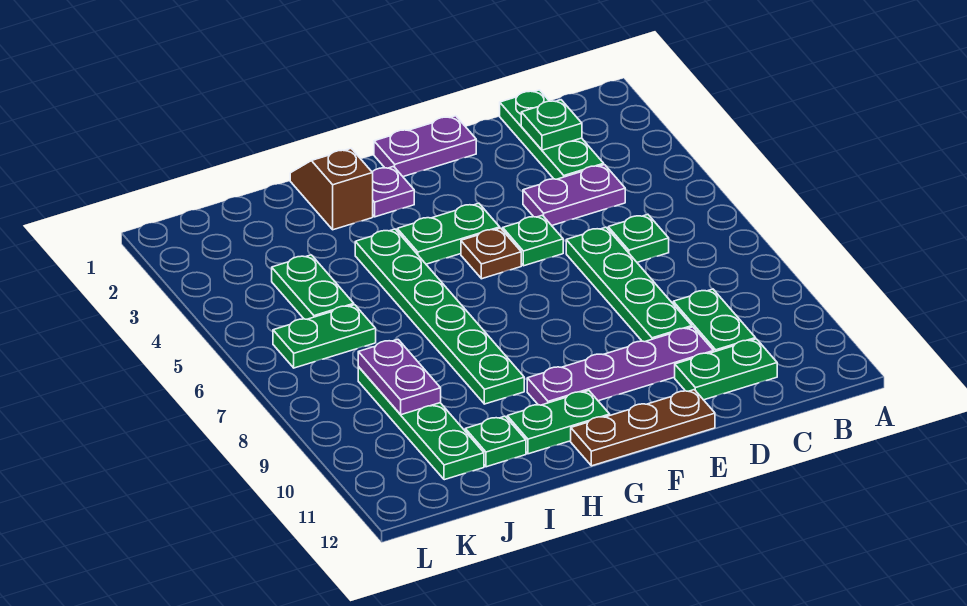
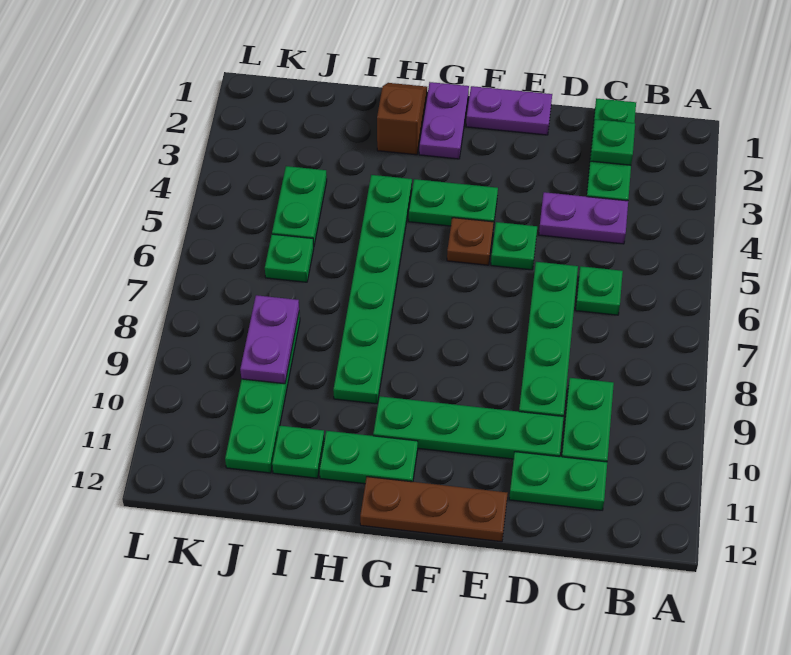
purple 1x4 plate [527,327,714,405] -> green 1x4 plate [373,396,564,459]
purple 1x1 plate [372,166,414,217] -> purple 1x2 plate [419,82,469,159]
green 1x2 plate [273,305,376,368] -> green 1x1 plate [265,234,314,282]

